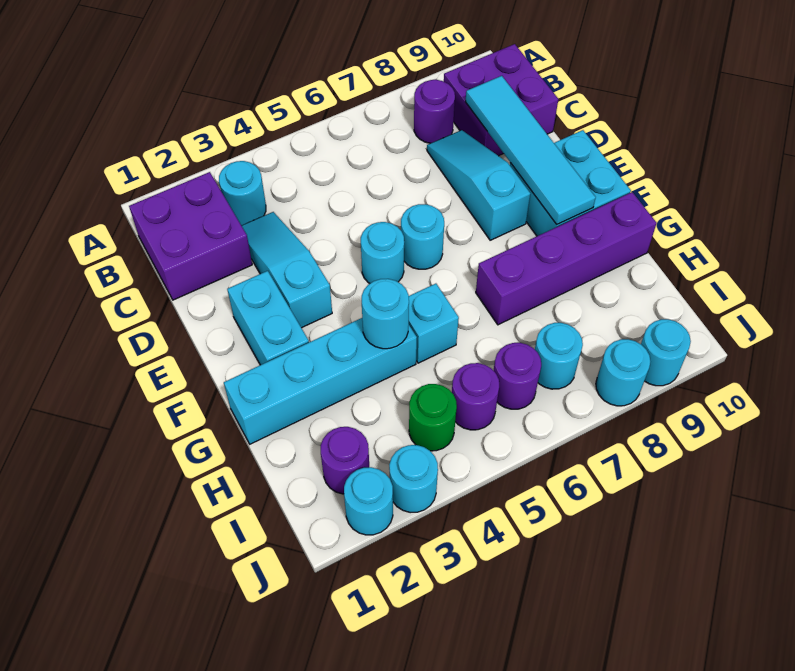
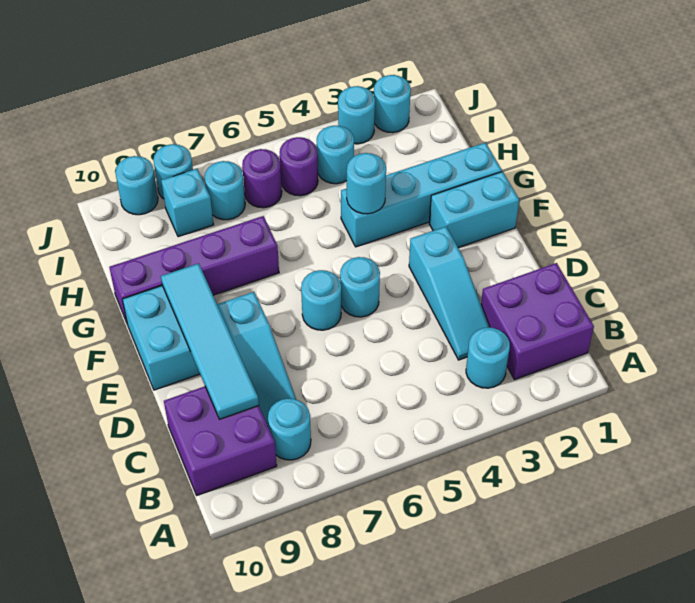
purple 1x1 round brick [414,79,455,143] -> cyan 1x1 round brick [268,399,311,460]
cyan 1x2 brick [227,271,309,365] -> cyan 1x2 brick turned to [429,172,519,248]
cyan 1x1 brick [409,284,459,363] -> cyan 1x1 brick moved to [161,169,214,237]
purple 1x1 round brick [321,427,369,494] -> none
green 1x1 round brick [409,384,457,451] -> cyan 1x1 round brick [317,126,354,184]

